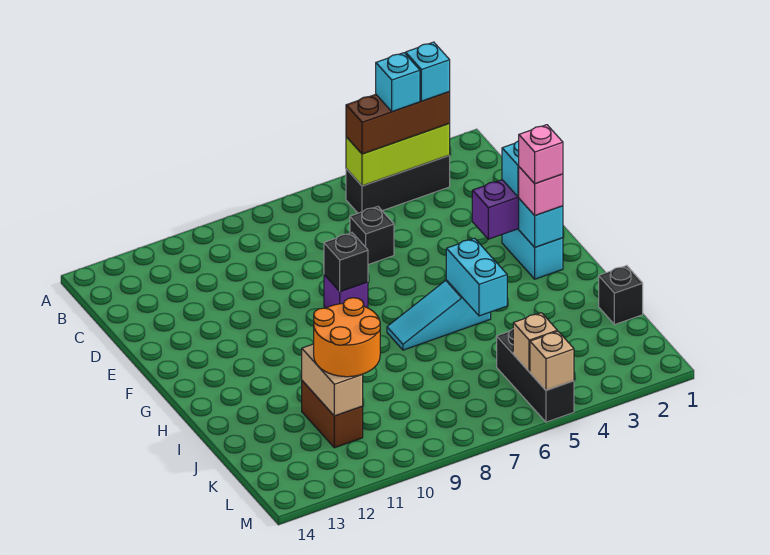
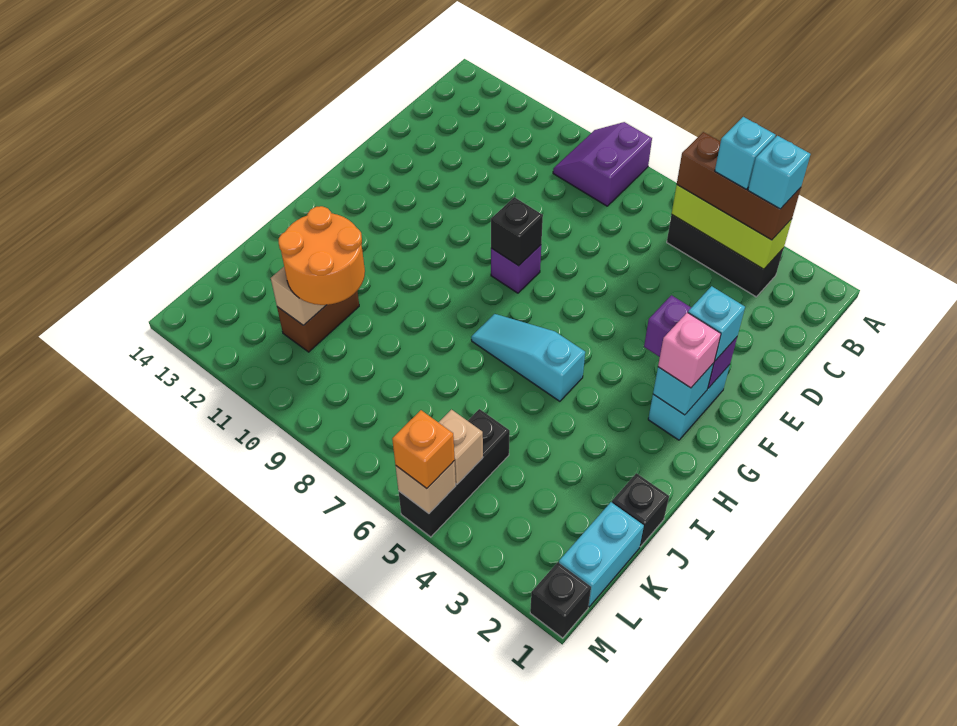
none -> purple 2x2 slope [553,122,652,206]
black 1x1 brick [350,206,394,265] -> black 1x1 brick moved to [530,562,591,638]
pink 1x1 brick [519,125,563,184] -> none
cyan 1x2 brick [446,238,507,316] -> cyan 1x2 brick moved to [559,502,644,607]
none -> orange 1x1 brick [392,410,455,488]

